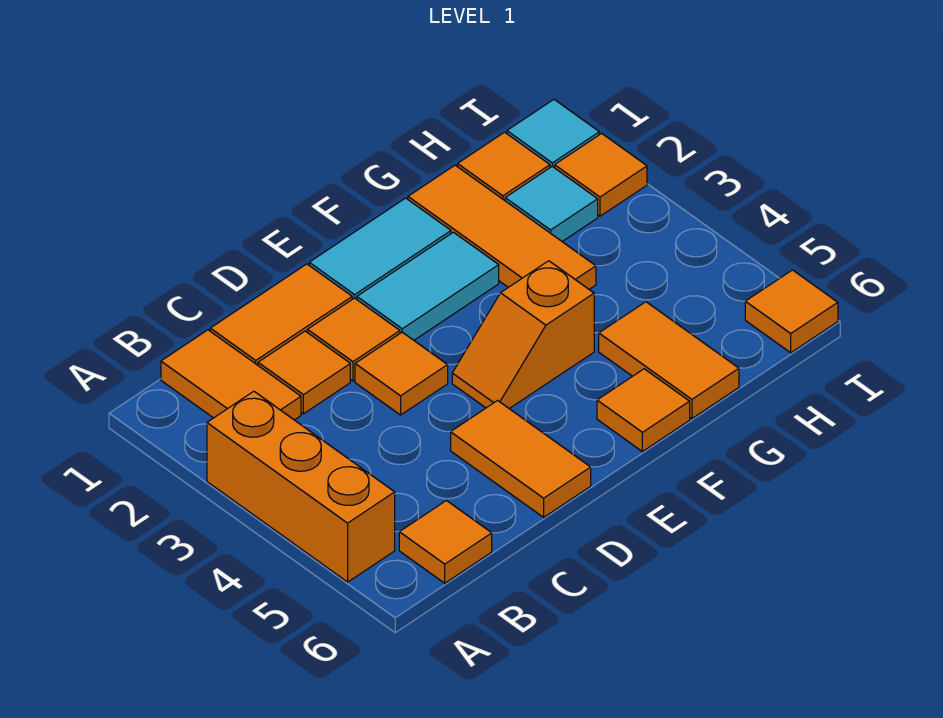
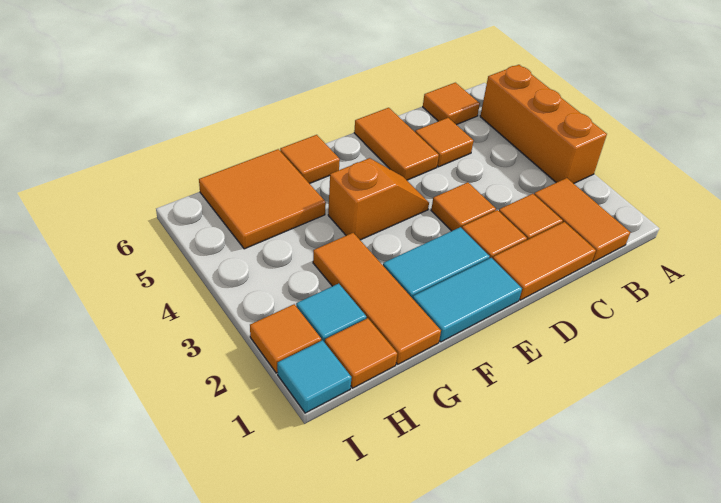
orange 1x2 tile [599,302,739,419] -> orange 2x2 tile [199,149,326,249]
orange 1x1 tile [745,270,838,353] -> orange 1x1 tile moved to [415,118,473,167]

